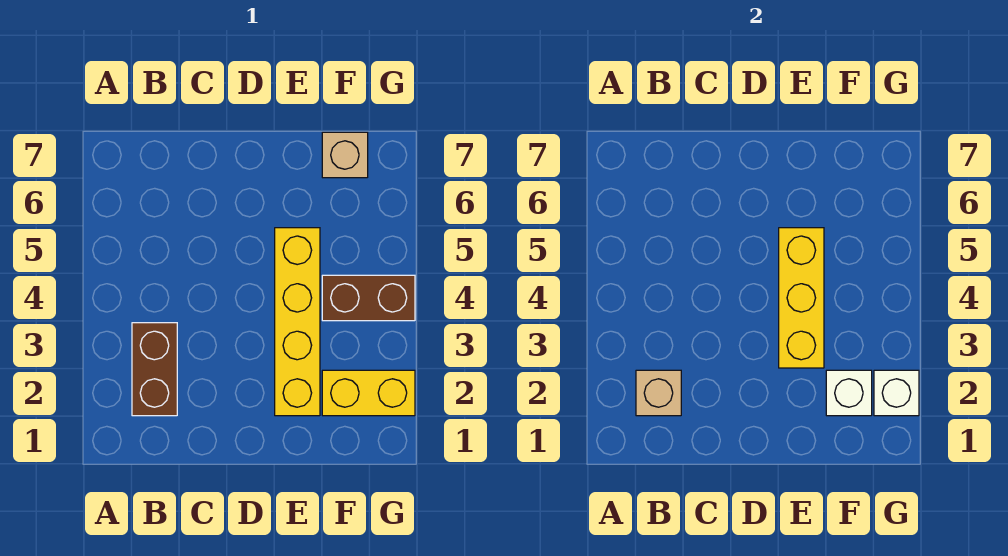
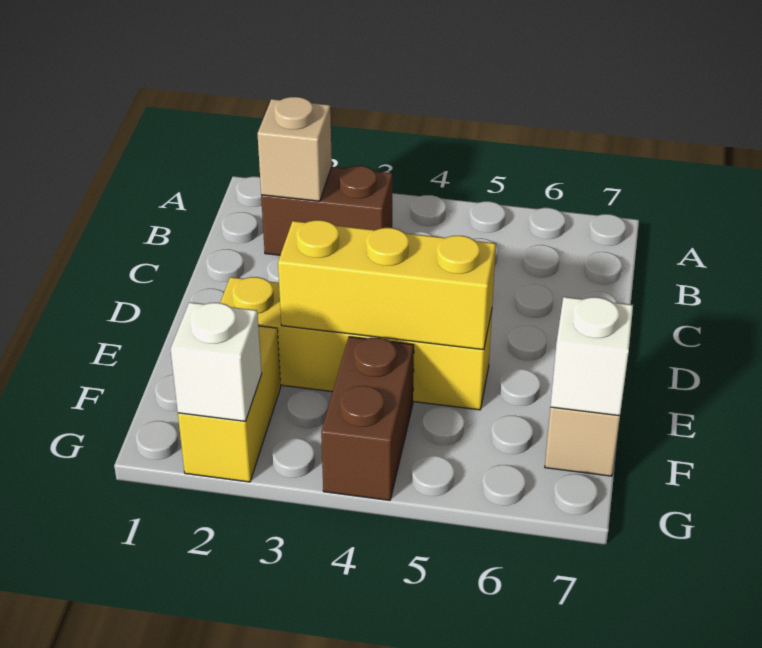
white 1x1 brick [826,370,872,416] -> white 1x1 brick moved to [550,297,633,416]

